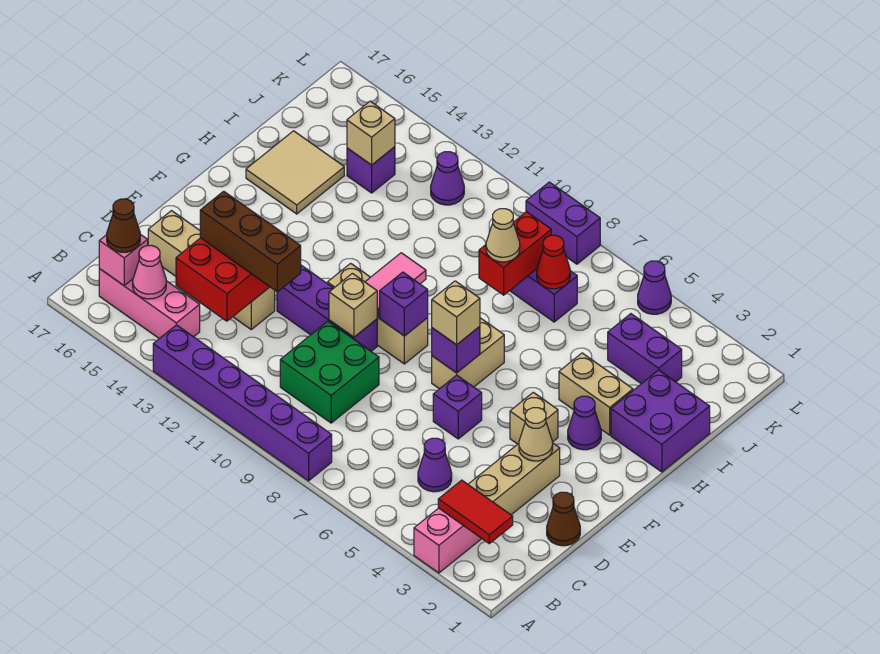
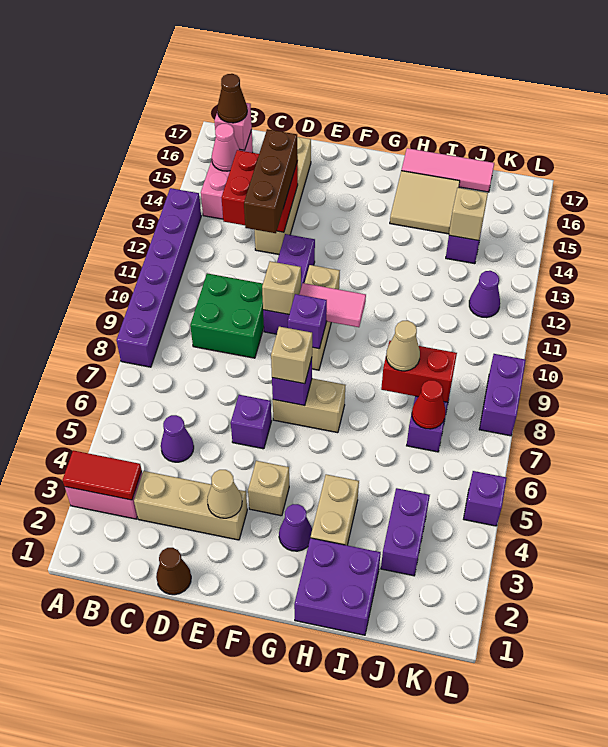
red 1x2 tile [438,480,513,544] -> red 1x2 tile turned to [63,450,142,500]
none -> pink 1x3 tile [401,148,494,192]
purple 1x1 cone [638,261,671,314] -> purple 1x1 brick [464,471,507,526]

